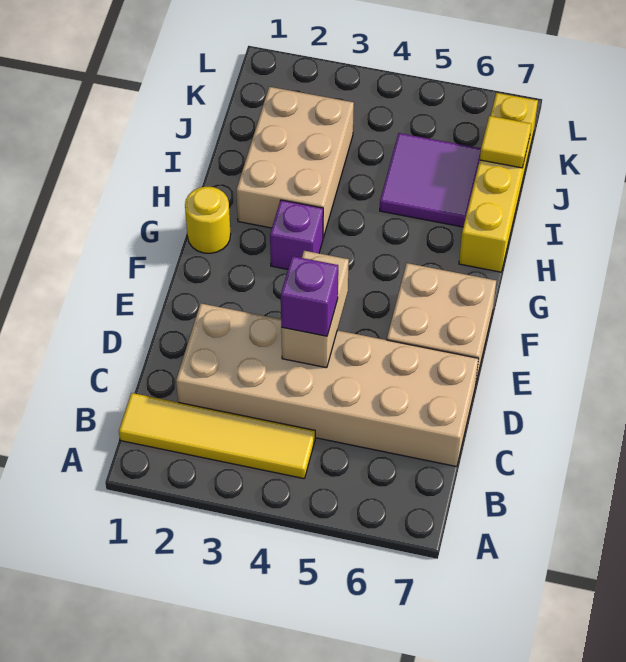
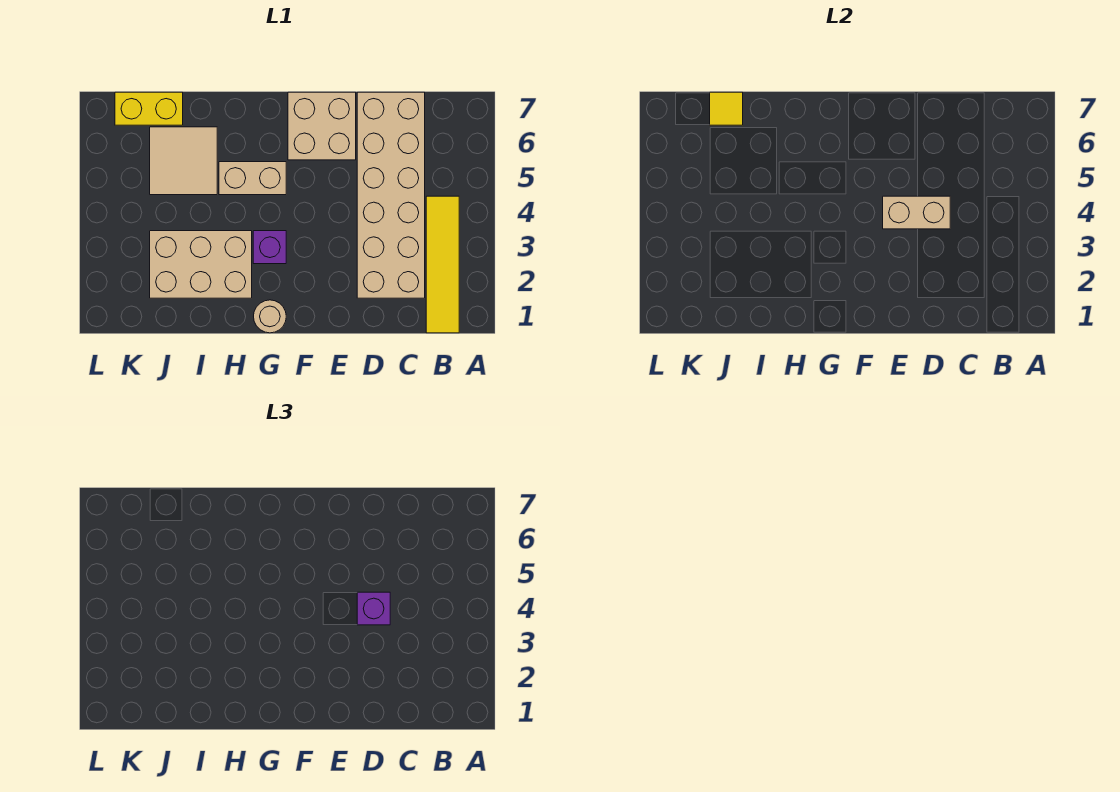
yellow 1x1 round brick [185,187,231,253] -> tan 1x1 round brick [254,300,286,333]
none -> tan 1x2 brick [219,162,286,195]
yellow 1x4 brick [459,93,538,272] -> yellow 1x2 brick [115,92,183,125]
purple 2x2 tile [380,133,481,227] -> tan 2x2 tile [150,127,217,195]

